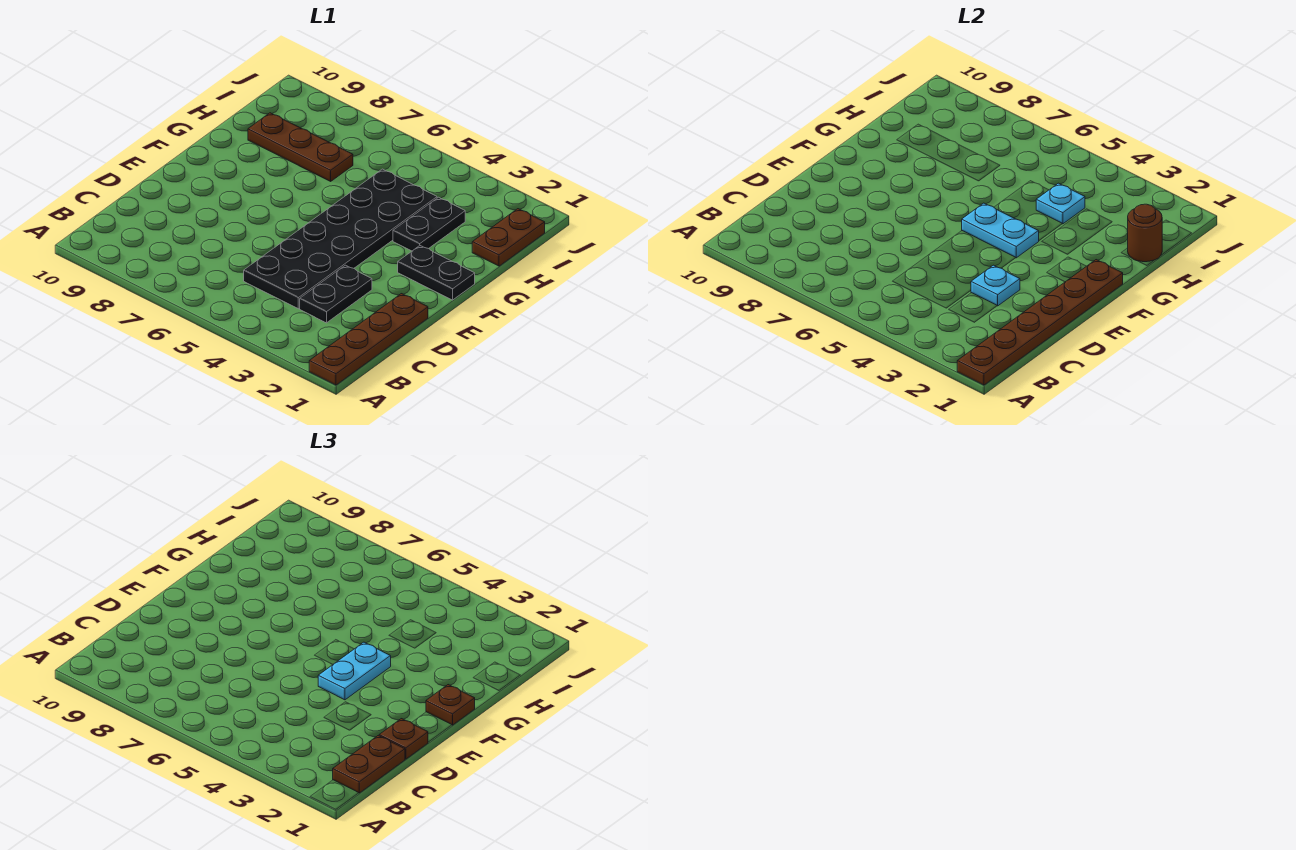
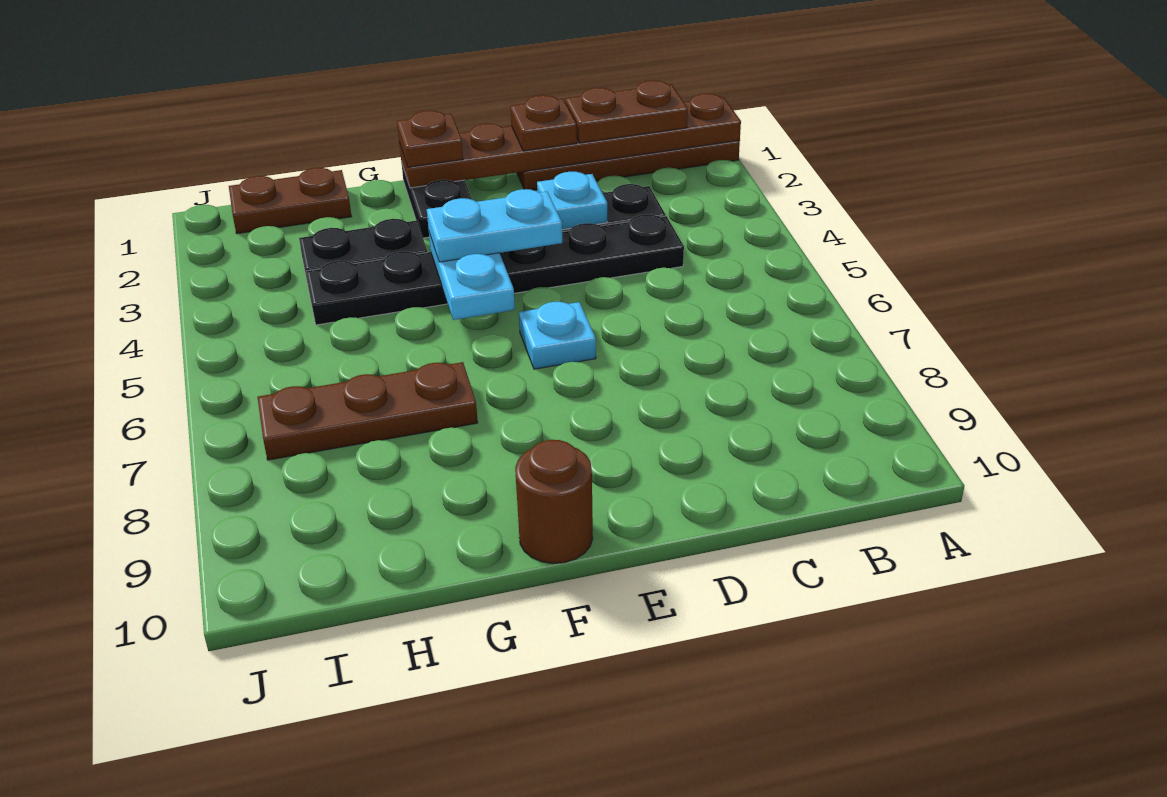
black 2x6 plate [244,169,437,309] -> black 1x6 plate [306,214,684,325]
brown 1x1 round brick [1128,204,1162,262] -> brown 1x1 round brick moved to [515,440,593,564]
cyan 1x1 plate [1036,183,1085,224] -> cyan 1x1 plate moved to [519,302,596,369]
brown 1x3 plate [248,113,353,181] -> brown 1x3 plate turned to [257,362,478,460]

